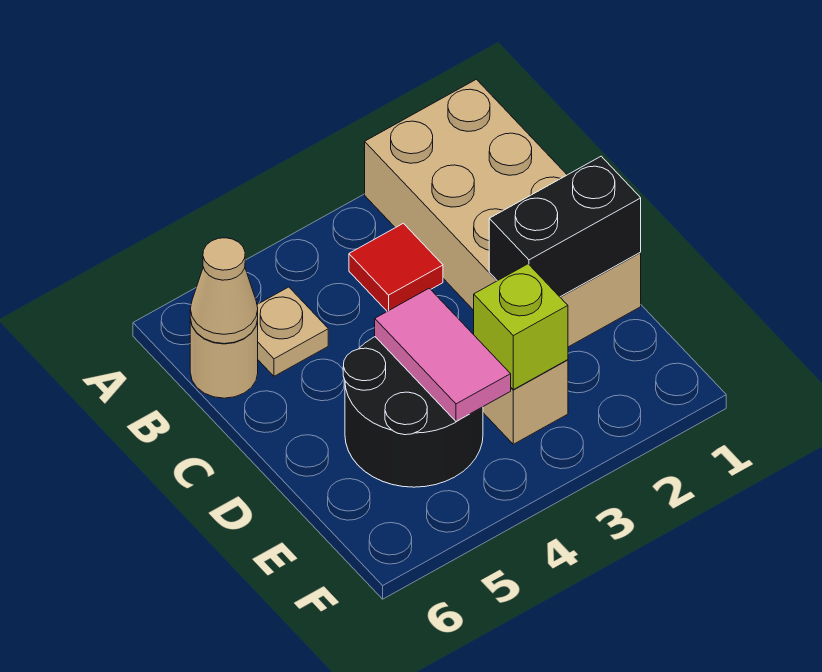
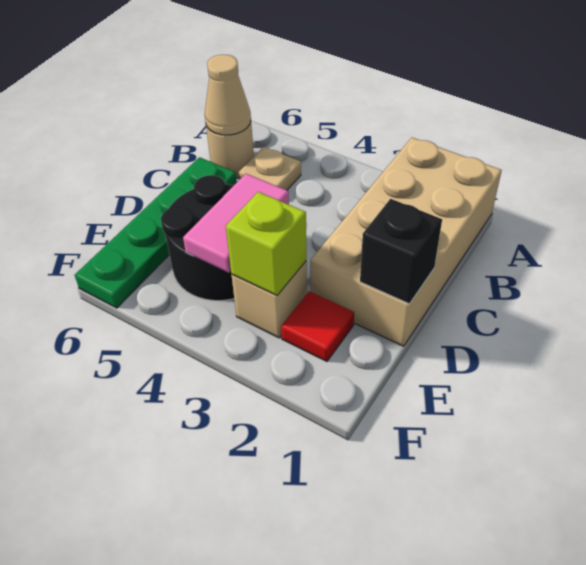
red 1x1 tile [349,223,443,311] -> red 1x1 tile moved to [281,291,354,361]
none -> green 1x4 plate [75,157,237,308]
black 1x2 brick [489,156,641,297] -> black 1x1 brick [360,199,442,304]

